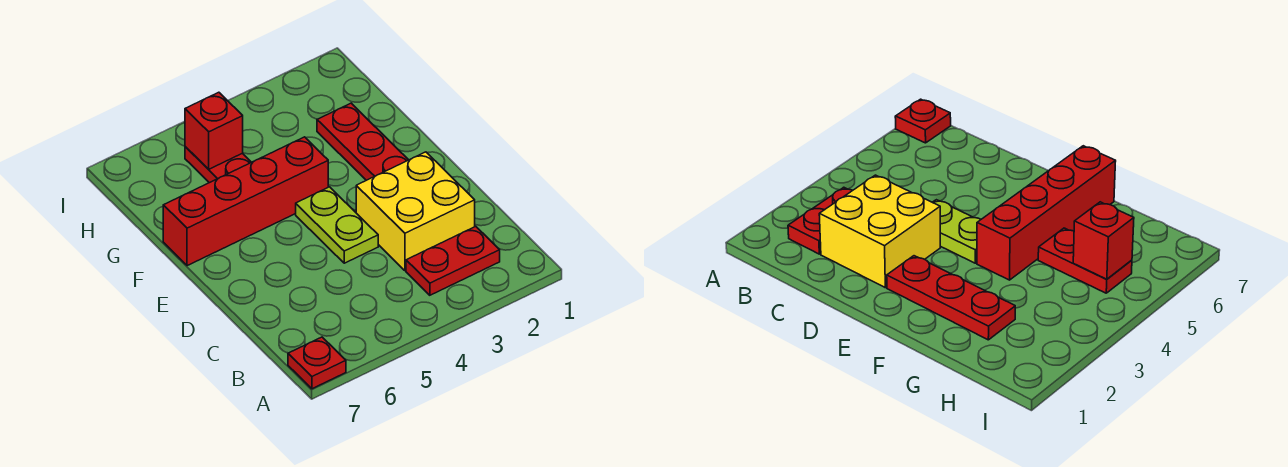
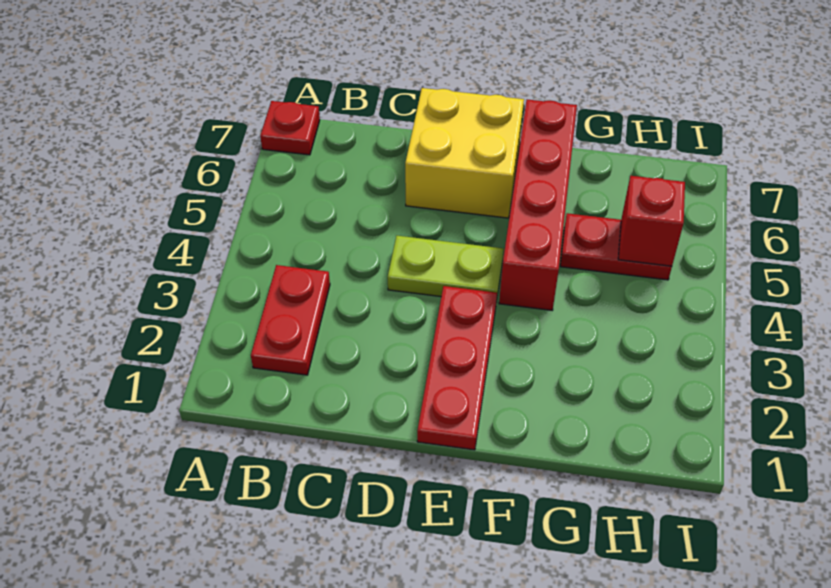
yellow 2x2 brick [356,152,475,271] -> yellow 2x2 brick moved to [405,88,524,218]
red 1x3 plate [317,103,408,180] -> red 1x3 plate turned to [417,286,497,450]

